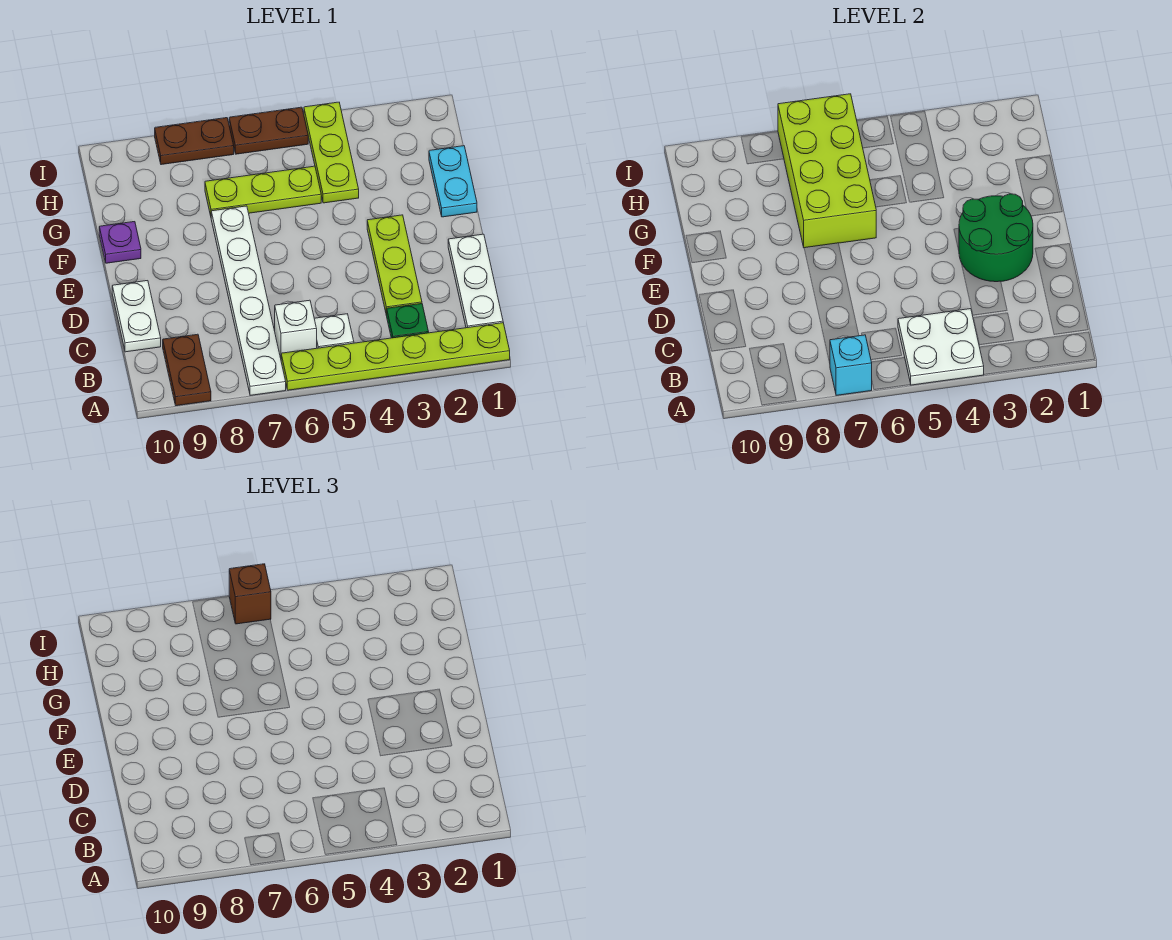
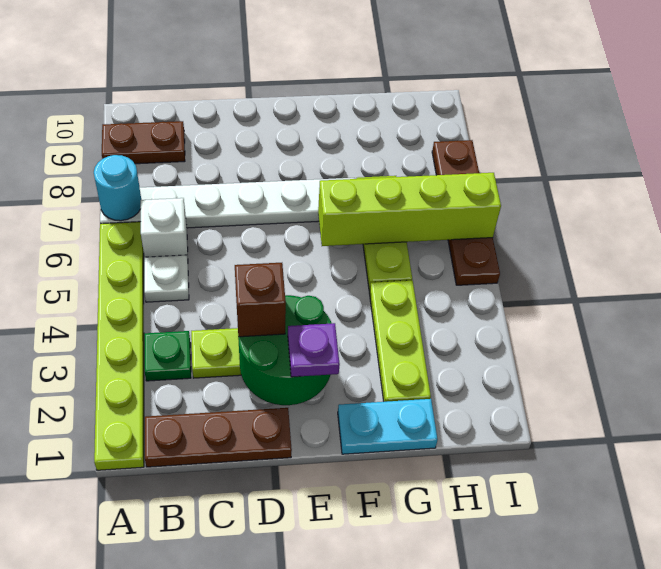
white 2x2 plate [898,309,984,385] -> none
cyan 1x1 brick [830,335,872,395] -> cyan 1x1 round brick [94,155,141,221]
white 1x3 plate [448,234,503,328] -> brown 1x3 plate [145,408,292,467]
white 1x2 plate [112,281,161,352] -> none
lime 2x4 brick [778,94,876,248] -> lime 1x4 brick [318,173,501,246]
purple 1x1 plate [99,222,141,263] -> purple 1x1 plate moved to [288,323,340,377]
lime 1x3 plate [304,102,359,203] -> lime 1x3 plate turned to [369,280,431,402]
brown 1x1 brick [229,564,271,624] -> brown 1x1 brick moved to [235,263,286,337]

